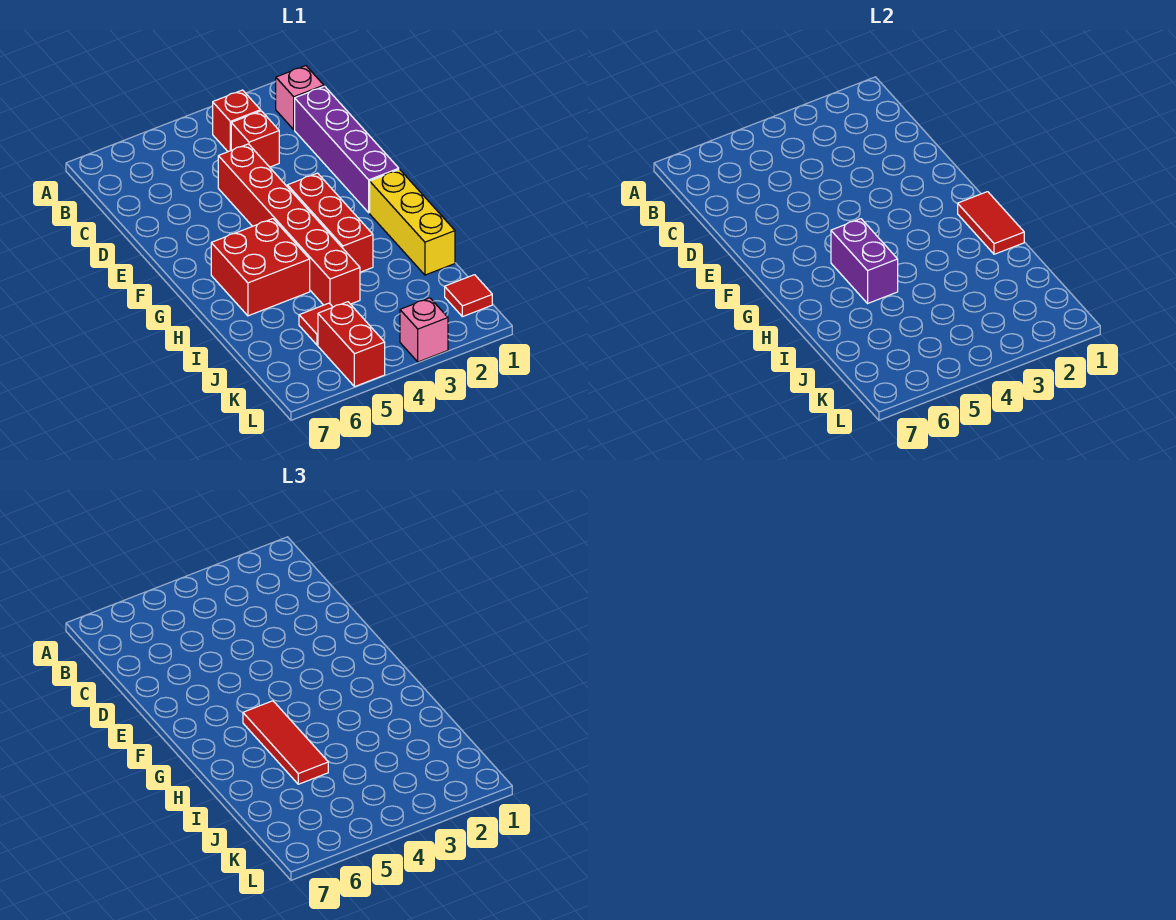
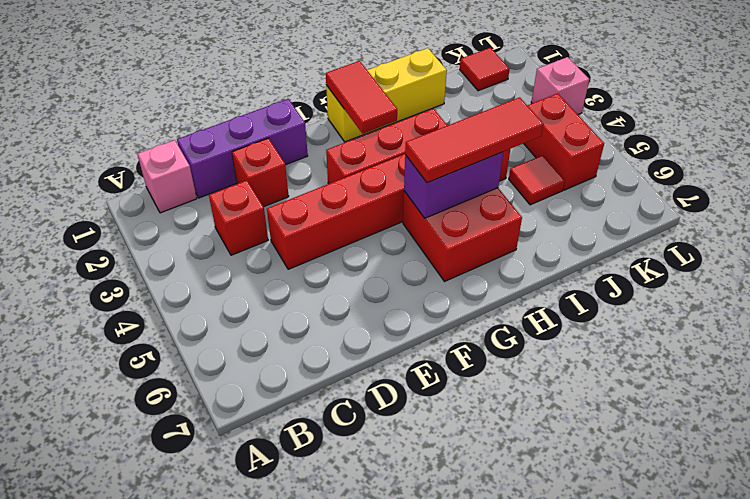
red 1x1 brick [213,90,261,152] -> red 1x1 brick moved to [232,138,289,207]
purple 1x4 brick [295,86,399,213] -> purple 1x3 brick [177,99,308,198]
red 1x2 tile [958,192,1024,254] -> red 1x2 tile turned to [326,61,397,134]
red 1x2 brick [318,302,385,387] -> red 1x2 brick turned to [524,93,604,190]

